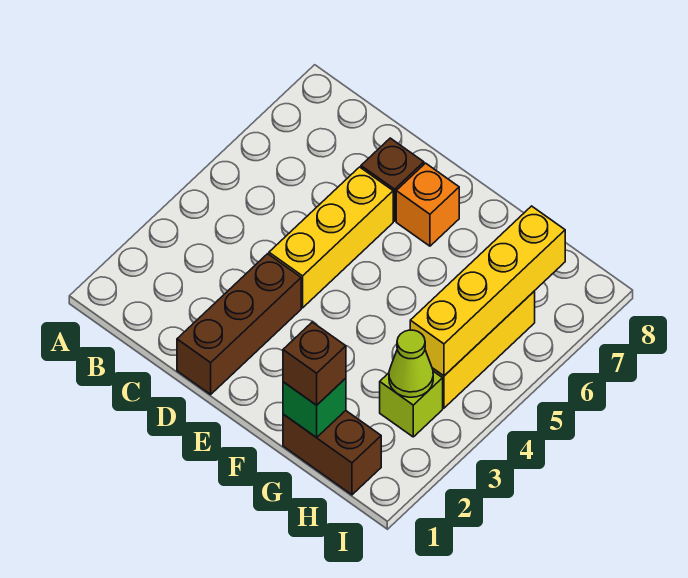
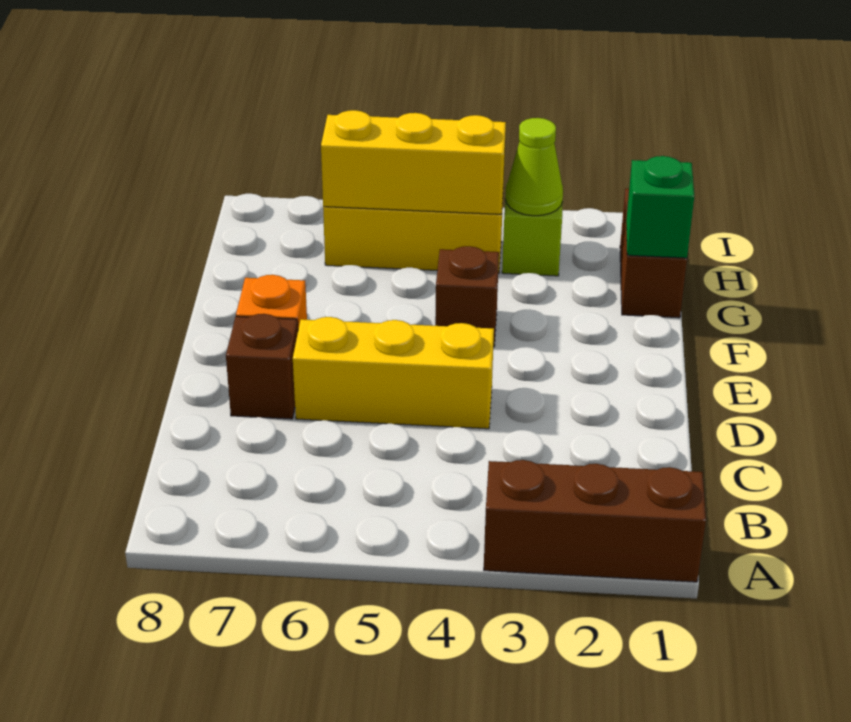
brown 1x3 brick [177,254,301,394] -> brown 1x3 brick moved to [484,460,706,582]
brown 1x1 brick [283,322,346,405] -> brown 1x1 brick moved to [435,246,499,347]
yellow 1x4 brick [410,206,565,376] -> yellow 1x3 brick [321,110,506,214]

